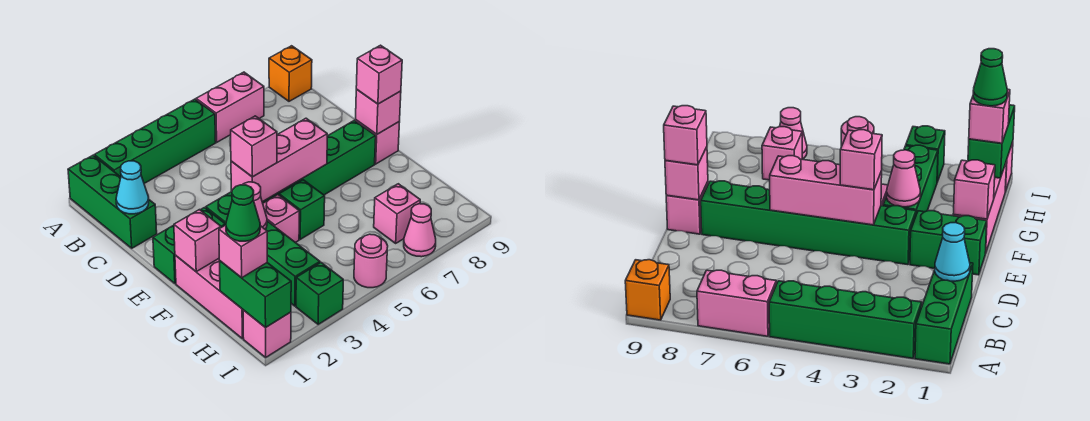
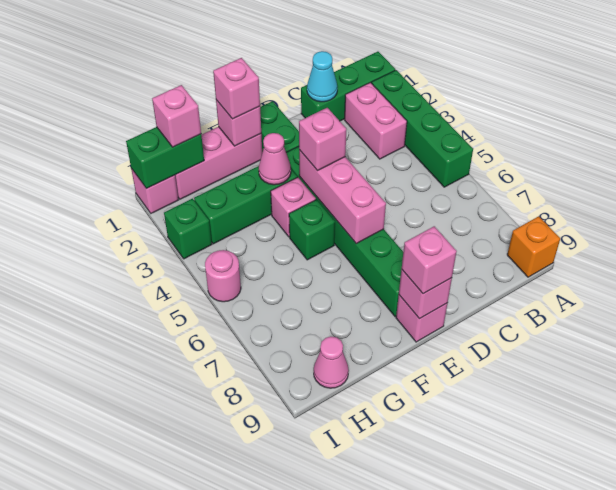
pink 1x2 brick [196,72,264,142] -> pink 1x2 brick moved to [345,83,407,159]
green 1x1 cone [226,185,260,241] -> none
pink 1x1 brick [374,184,420,243] -> pink 1x1 brick moved to [213,58,260,119]
pink 1x1 cone [404,204,436,257] -> pink 1x1 cone moved to [314,337,349,388]

